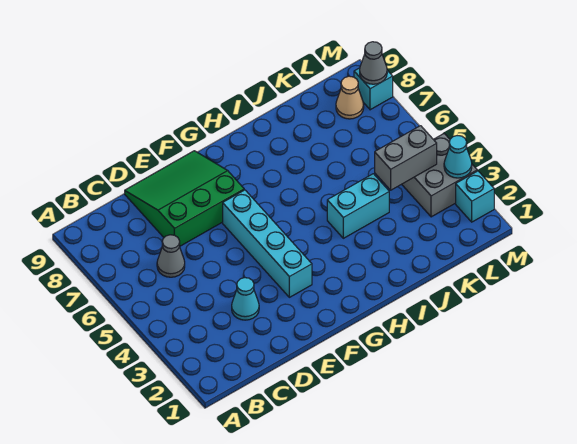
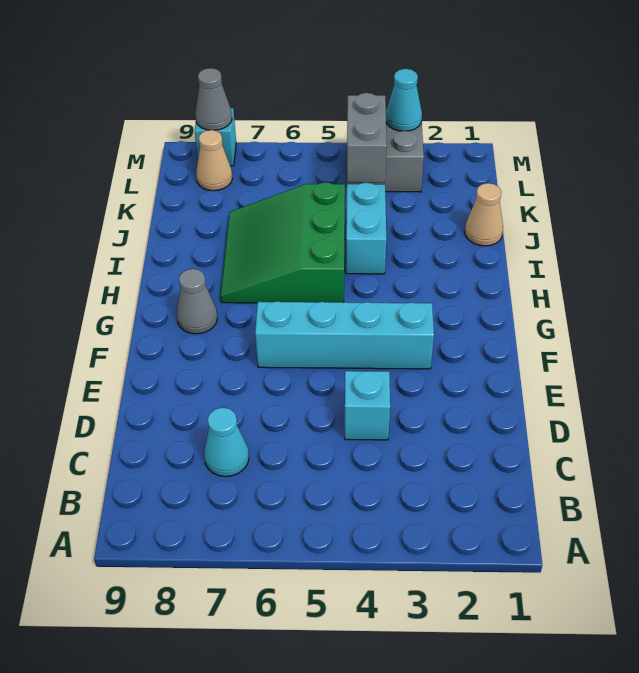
grey 1x1 cone [157,235,185,277] -> grey 1x1 cone moved to [177,269,217,334]
cyan 1x1 cone [232,278,259,320] -> cyan 1x1 cone moved to [204,408,249,477]
green 3x3 slope [125,151,244,246] -> green 3x3 slope moved to [221,182,345,303]
none -> tan 1x1 cone [465,183,503,246]
cyan 1x1 brick [456,171,494,222] -> cyan 1x1 brick moved to [345,371,390,440]

